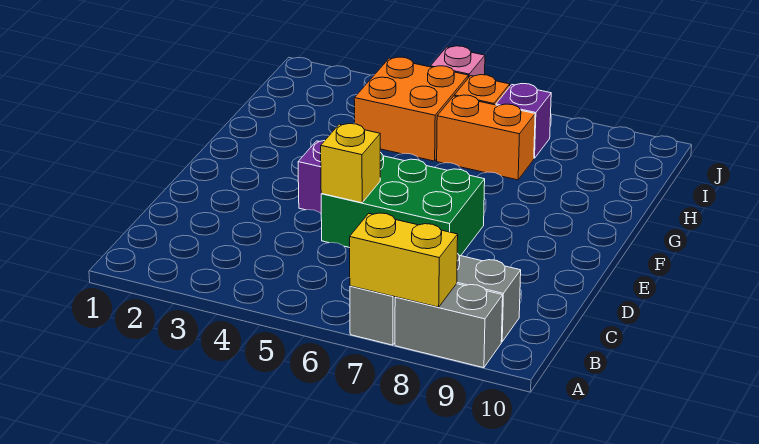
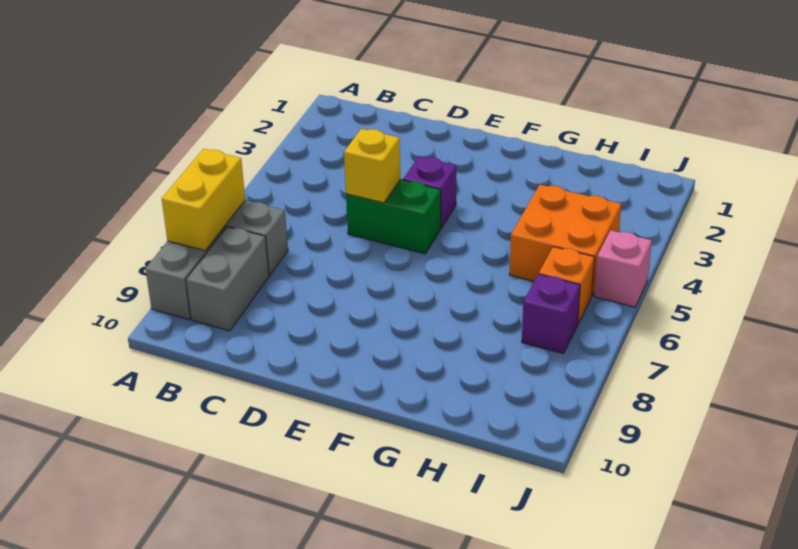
green 2x3 brick [321,152,485,256] -> green 1x2 brick [346,180,441,254]
orange 1x2 brick [437,95,535,180] -> none

